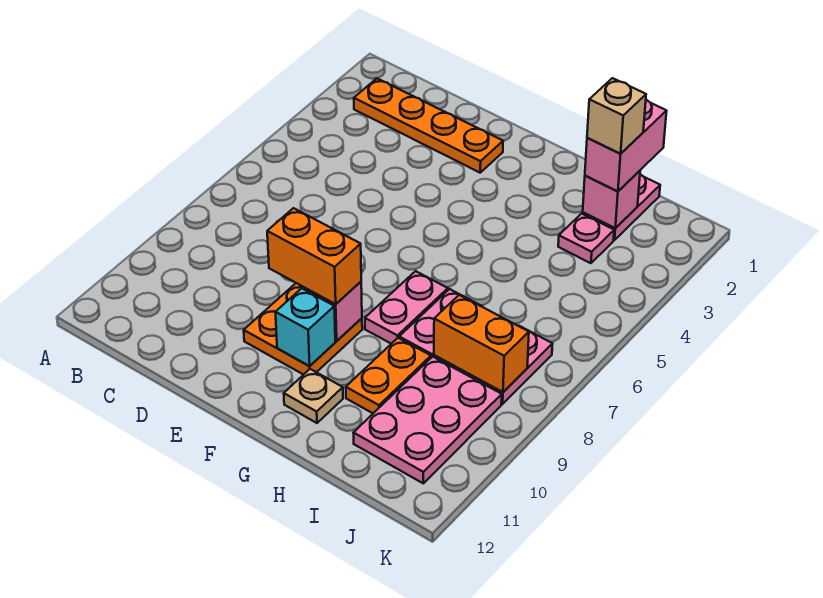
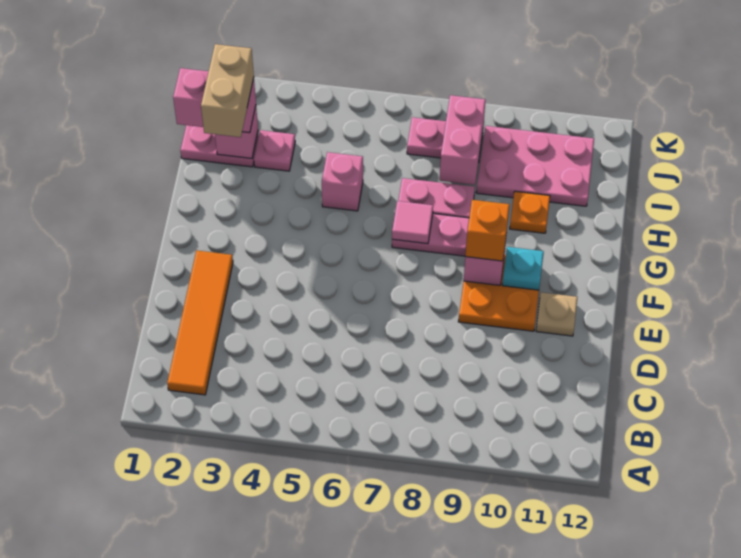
orange 1x4 plate [354,78,503,173] -> orange 1x4 tile [167,250,233,395]
orange 1x2 brick [267,208,361,304] -> orange 1x1 brick [465,200,510,261]
cyan 1x1 brick [275,288,335,366] -> cyan 1x1 plate [502,247,544,290]
none -> pink 1x1 tile [392,201,433,244]
tan 1x1 plate [284,369,343,423] -> tan 1x1 plate moved to [536,292,578,336]
none -> pink 1x1 brick [322,152,363,211]
orange 1x2 plate [346,338,431,413] -> orange 1x1 plate [510,191,550,233]
tan 1x1 brick [587,78,646,154] -> tan 1x2 brick [201,44,254,137]
orange 1x2 brick [434,295,529,392] -> pink 1x2 brick [440,95,485,185]

